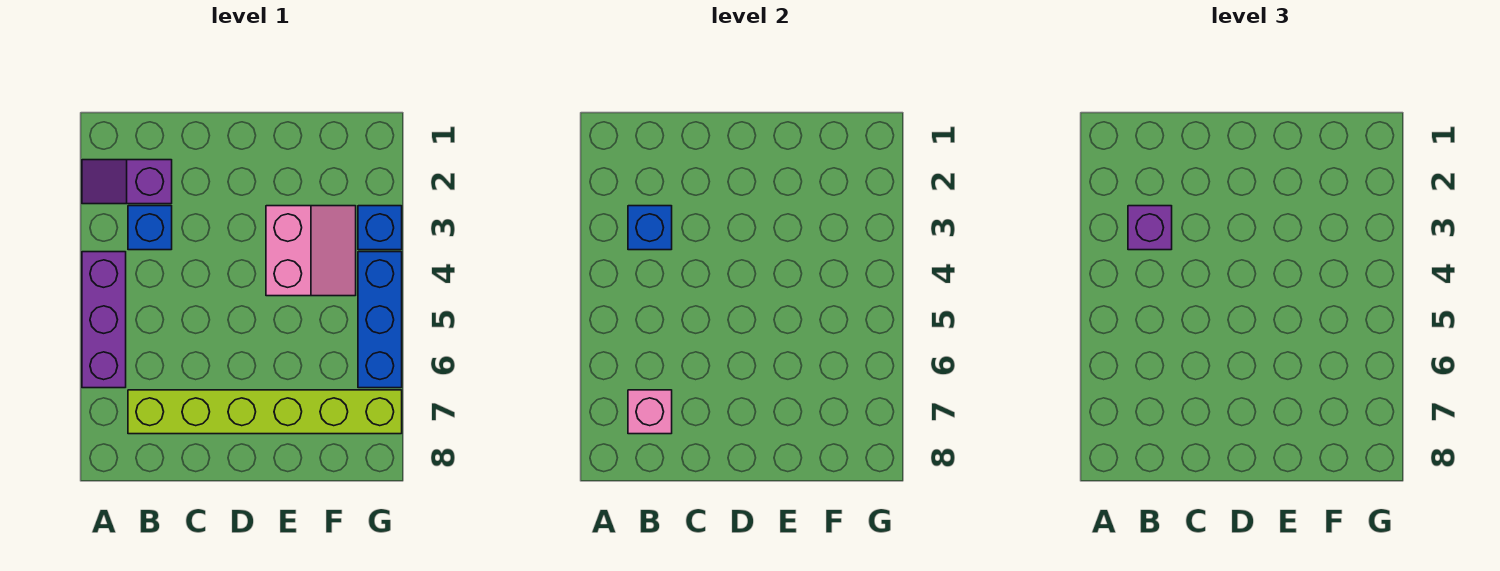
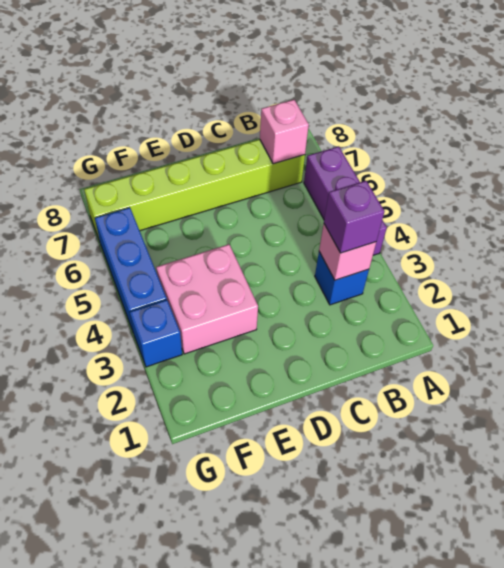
purple 1x2 slope [82,160,172,204] -> none
blue 1x1 brick [628,206,672,250] -> pink 1x1 brick [319,224,376,280]
pink 2x2 slope [266,206,356,296] -> pink 2x2 brick [156,244,258,354]

